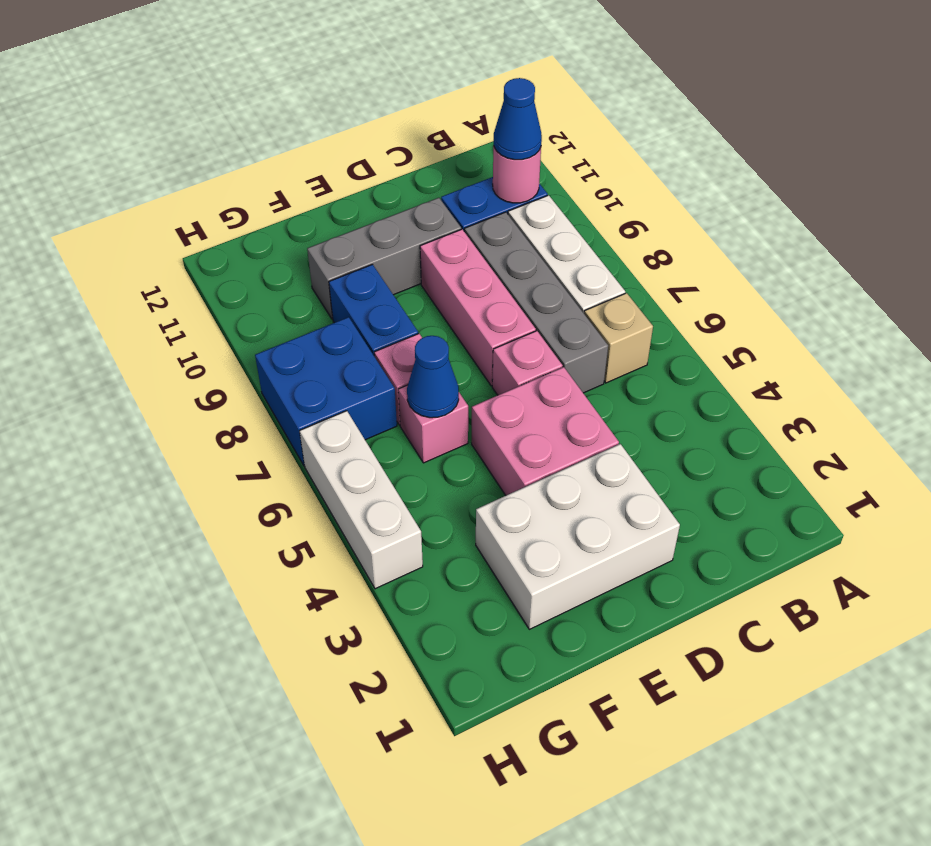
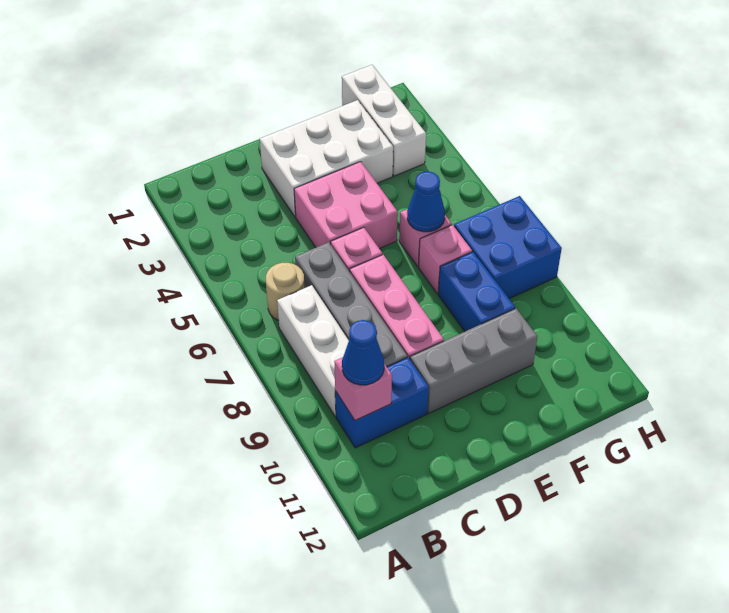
tan 1x1 brick [584,293,653,383] -> tan 1x1 round brick [266,263,305,321]
pink 1x1 round brick [493,146,541,203] -> pink 1x1 brick [334,357,392,420]
white 1x3 brick [300,411,423,589] -> white 1x3 brick moved to [342,65,426,176]

